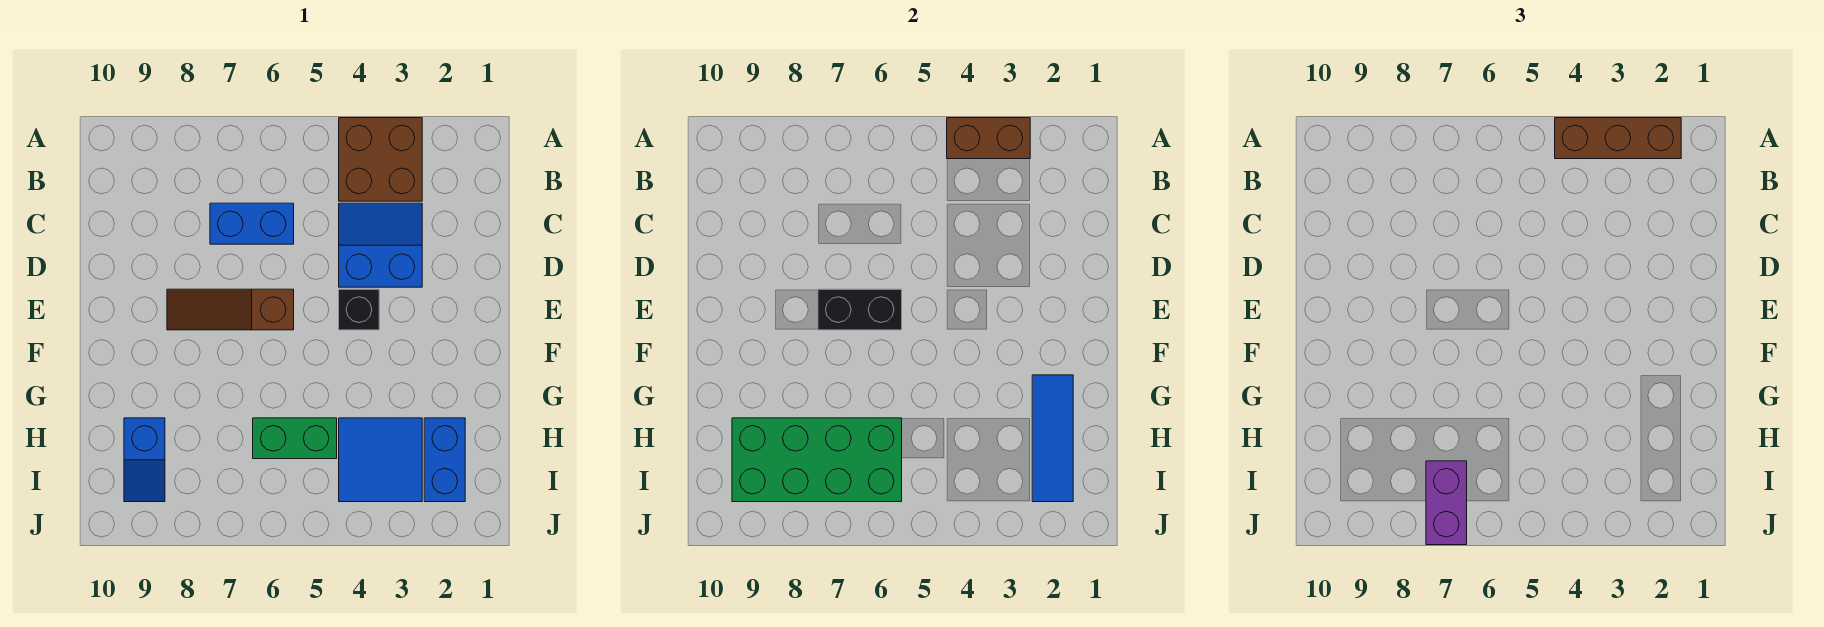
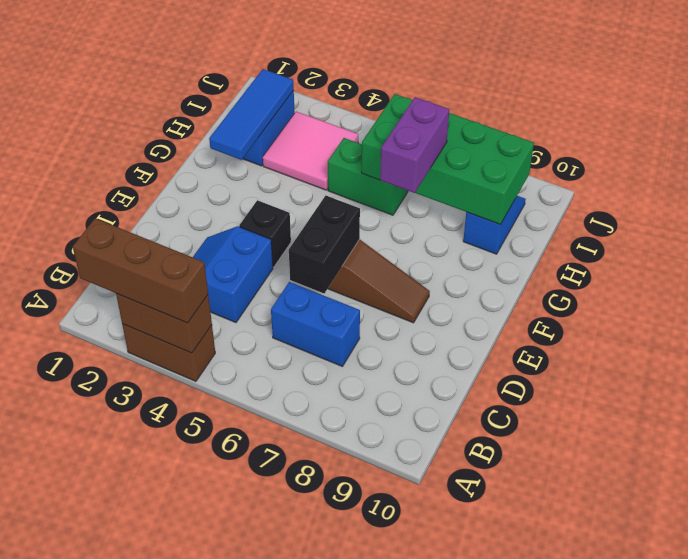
brown 2x2 brick [339,118,422,201] -> brown 1x2 brick [122,324,215,381]
blue 2x2 slope [339,203,422,287] -> blue 2x2 slope turned to [193,226,273,323]
black 1x2 brick [818,289,902,330] -> black 1x2 brick turned to [289,196,360,293]
blue 2x2 tile [339,418,422,502] -> pink 2x2 tile [263,112,358,190]
purple 1x2 brick [1426,461,1467,545] -> purple 1x2 brick moved to [380,97,449,193]

